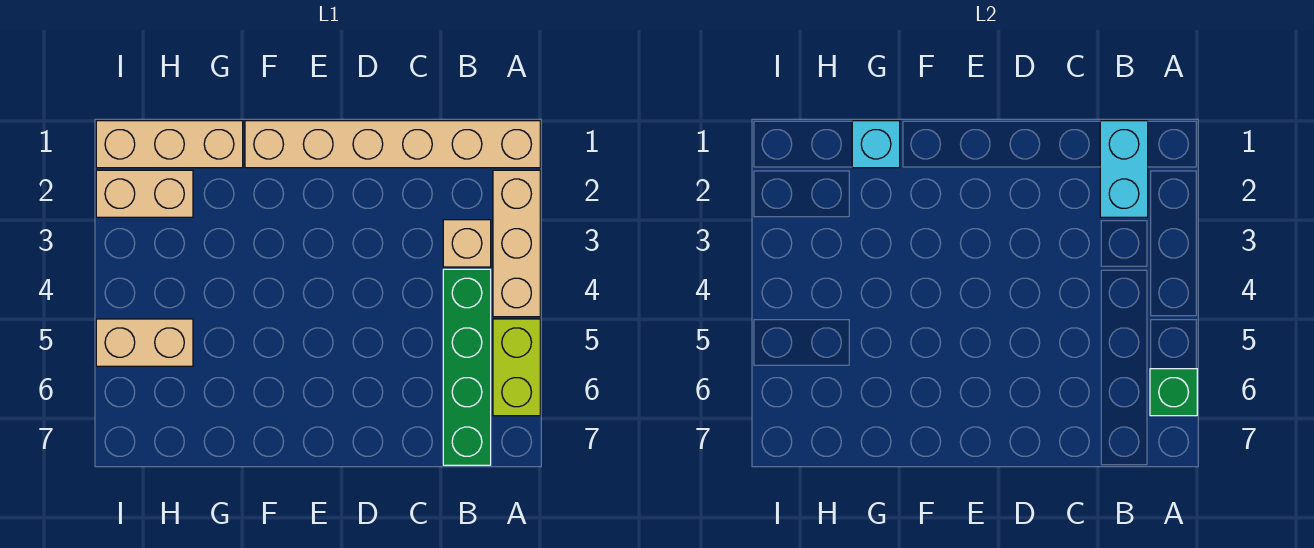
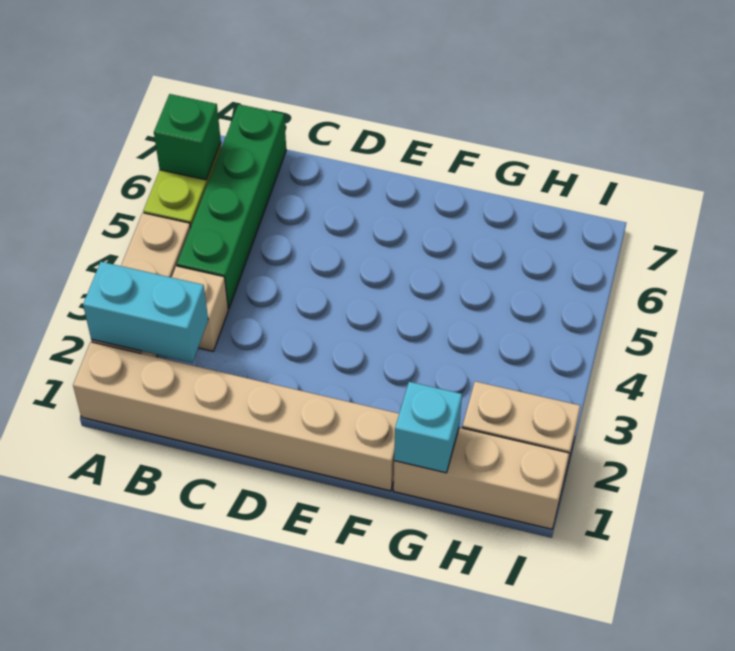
cyan 1x2 brick [1100,121,1148,217] -> cyan 1x2 brick turned to [83,262,208,363]
tan 1x2 brick [96,319,193,366] -> none

